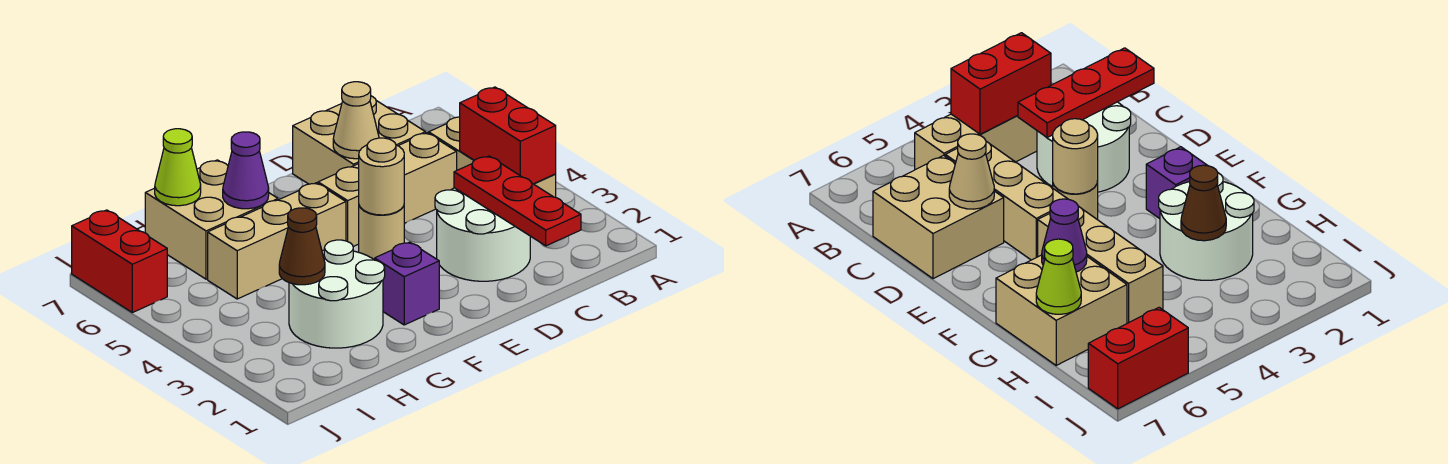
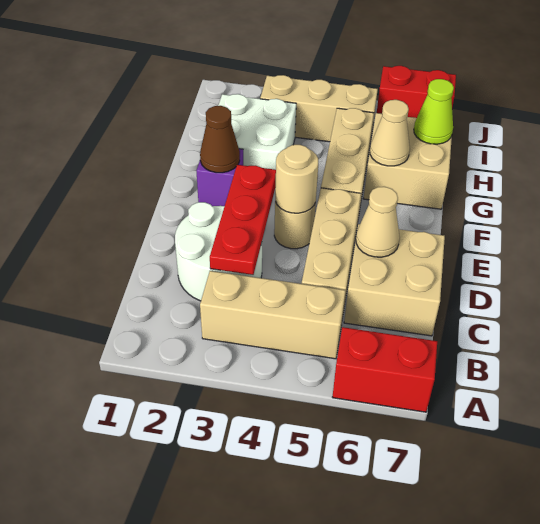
red 1x2 brick [460,87,556,184] -> red 1x2 brick moved to [333,327,437,412]
red 1x3 plate [454,156,581,246] -> red 1x3 plate turned to [210,165,276,275]
white 2x2 round brick [289,240,385,348] -> white 2x2 brick [218,94,296,170]
purple 1x1 cone [223,132,269,209] -> tan 1x1 cone [370,100,410,166]
brown 1x1 cone [279,208,325,285] -> brown 1x1 cone moved to [200,106,240,173]
none -> tan 1x3 brick [260,75,378,142]

